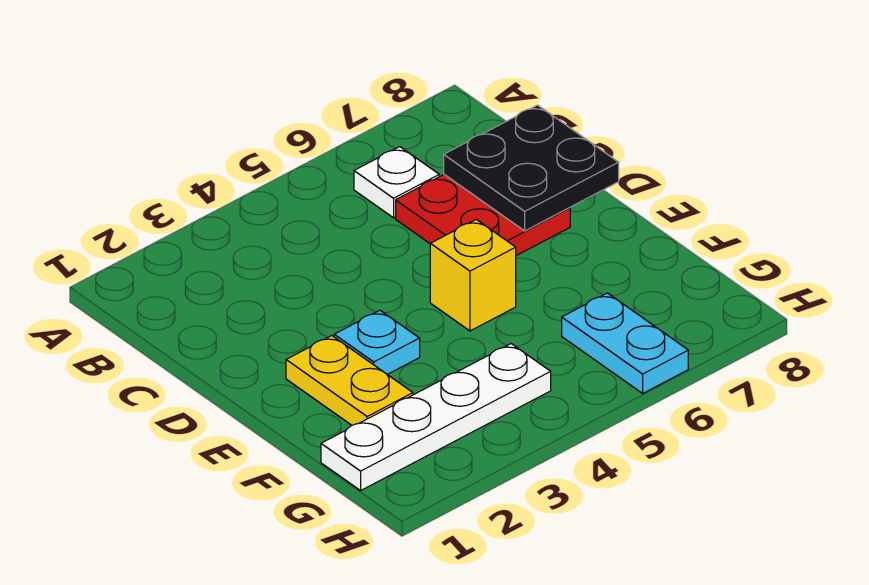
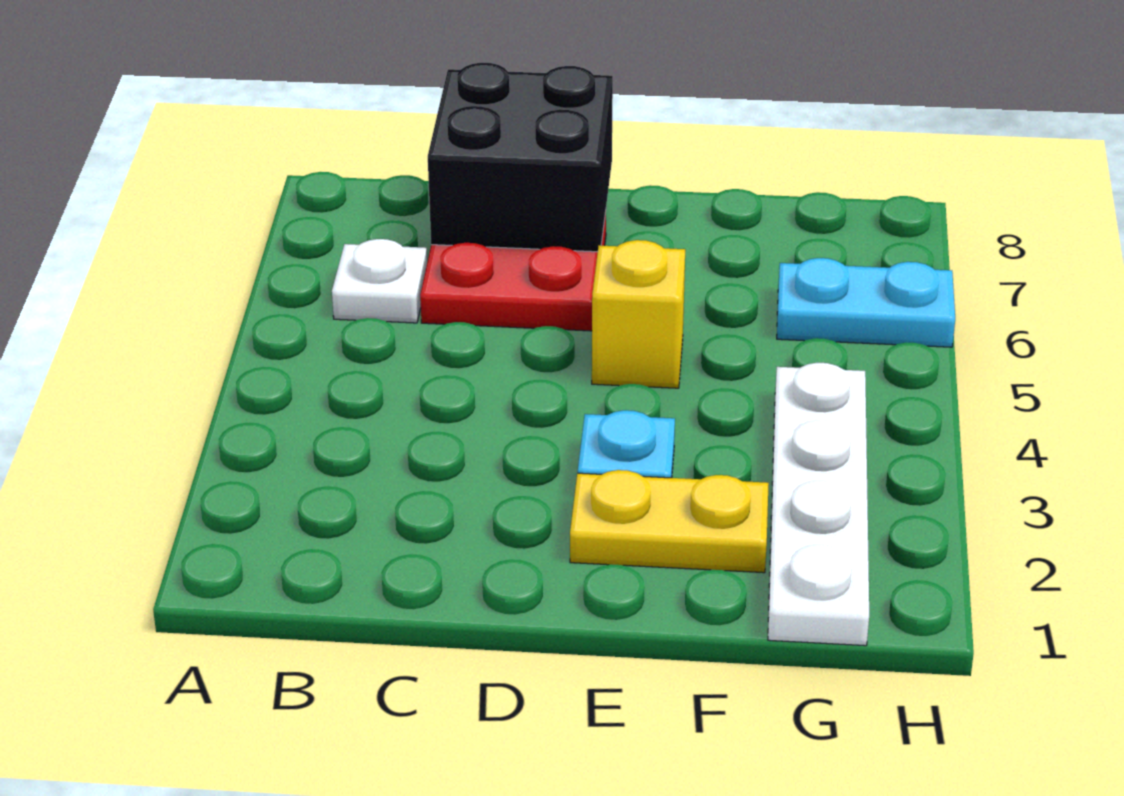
black 2x2 plate [444,105,619,231] -> black 2x2 brick [428,63,613,252]

